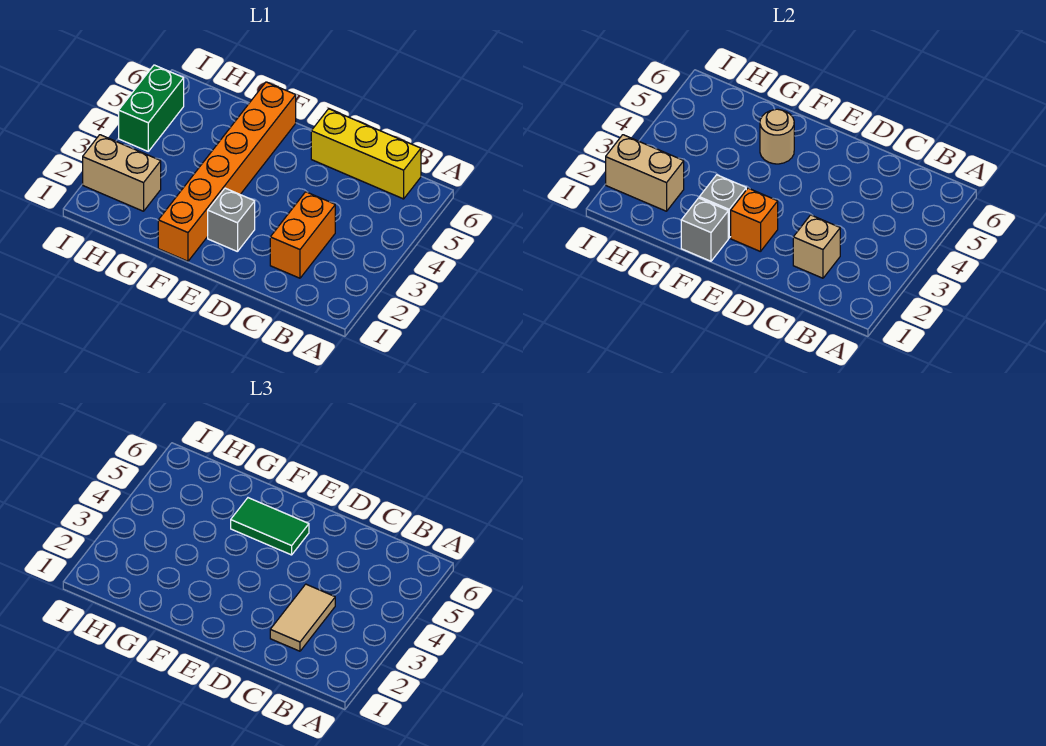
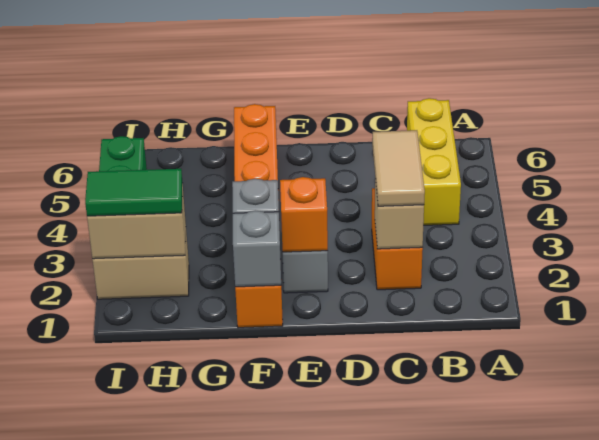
yellow 1x3 brick [311,109,421,199] -> yellow 1x3 brick turned to [407,98,461,225]
green 1x2 tile [231,498,309,555] -> green 1x2 tile moved to [85,169,182,216]
tan 1x1 round brick [760,109,794,164] -> none

